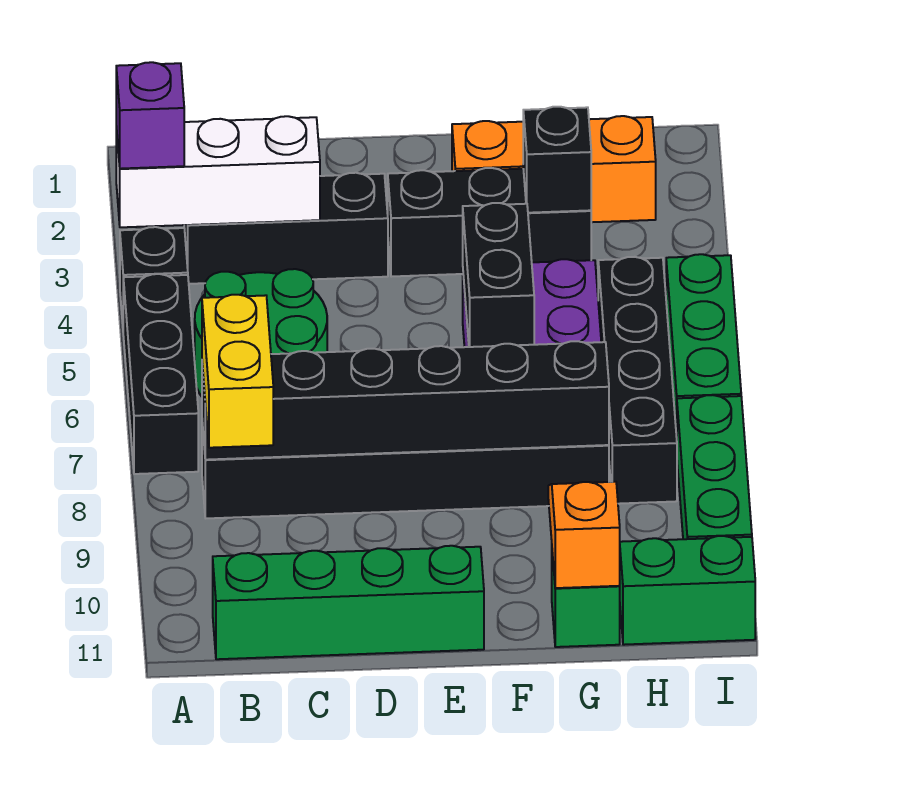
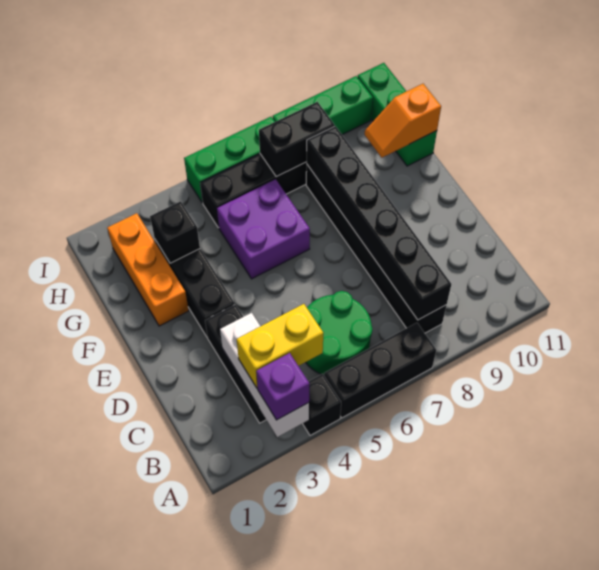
yellow 1x2 brick [202,295,273,448] -> yellow 1x2 brick moved to [237,304,323,388]
green 1x4 brick [213,546,484,659] -> none
black 1x2 brick [463,203,534,347] -> black 1x2 brick moved to [259,102,335,177]

